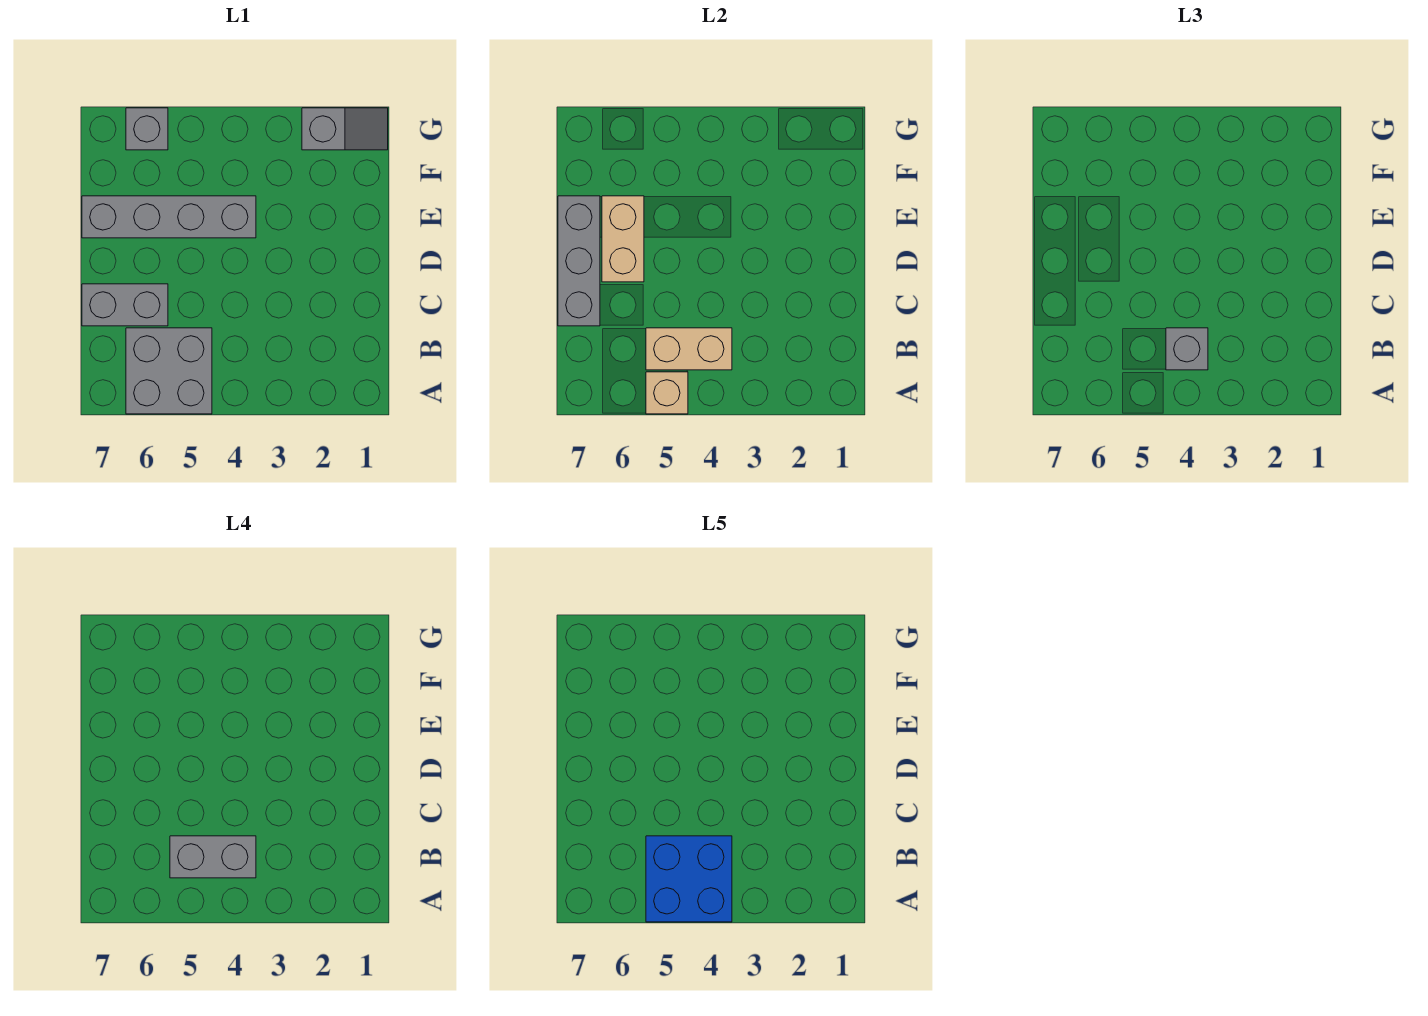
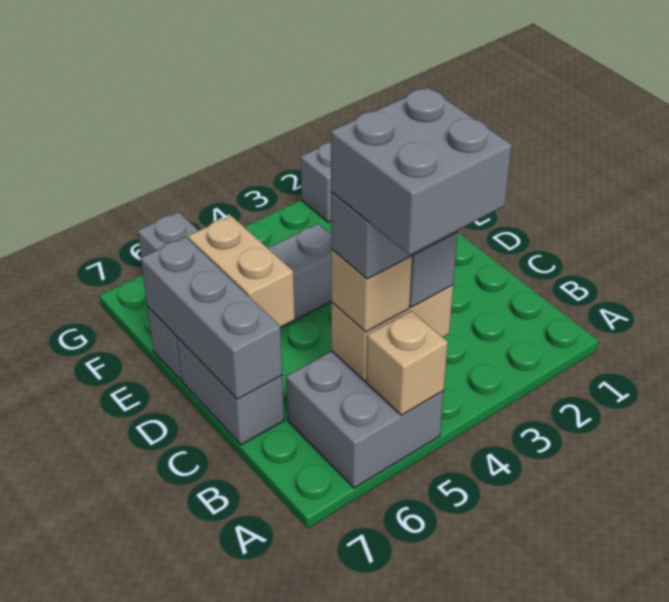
blue 2x2 brick [646,836,732,922] -> grey 2x2 brick [331,87,512,255]
none -> tan 1x1 brick [331,250,412,332]
grey 1x2 brick [82,284,168,326] -> grey 1x2 brick turned to [177,337,284,445]

